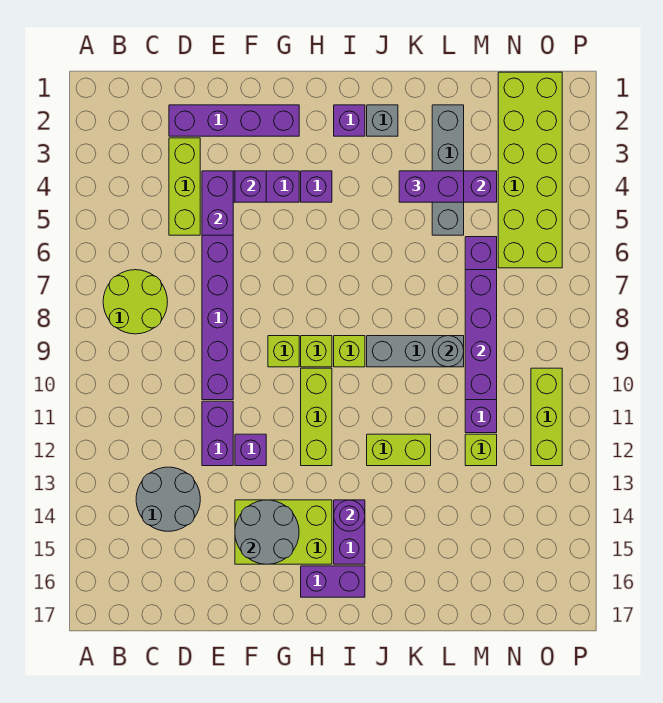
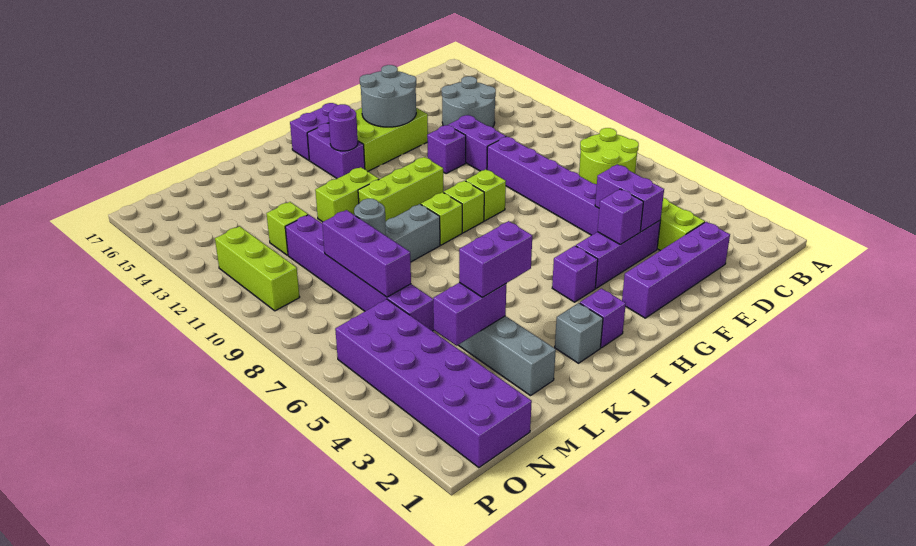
lime 1x3 brick [301,368,332,466] -> lime 1x3 brick turned to [358,157,443,221]
purple 1x4 brick [465,270,497,400] -> purple 1x3 brick [322,210,411,297]
lime 2x6 brick [498,72,562,268] -> purple 2x6 brick [335,299,532,468]

